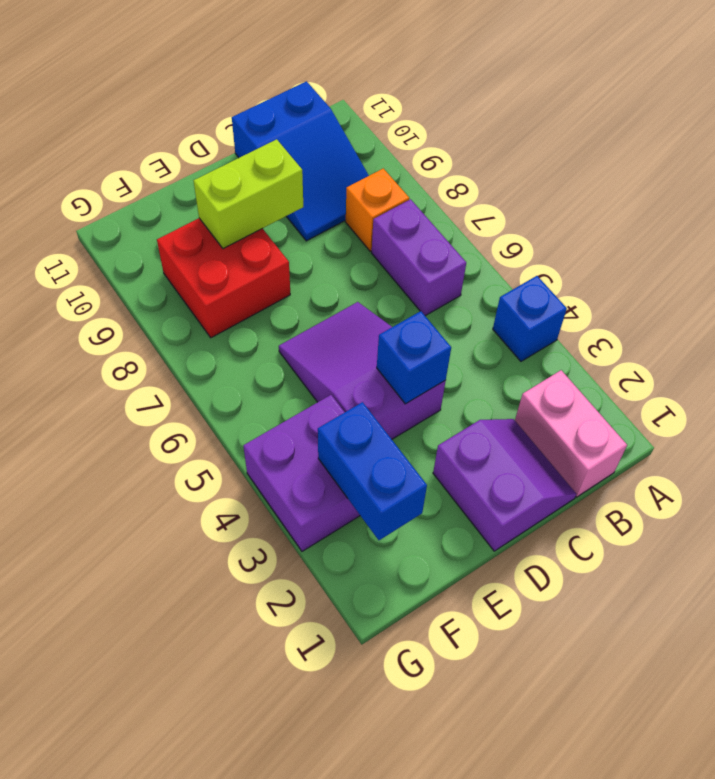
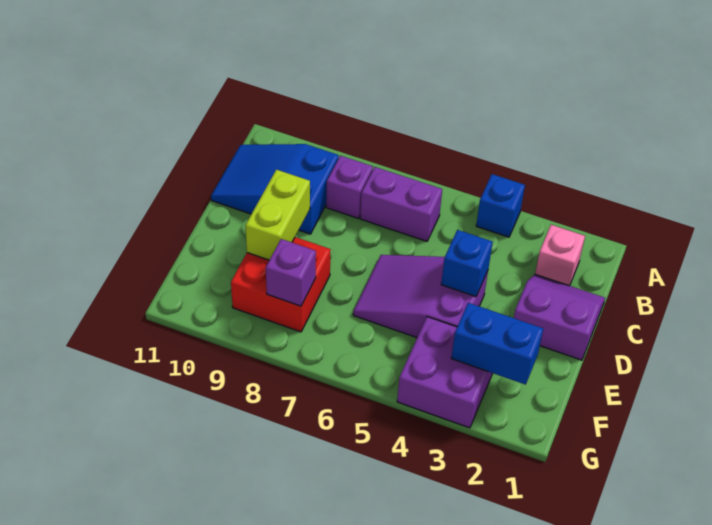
pink 1x2 brick [515,370,627,497] -> pink 1x1 brick [535,225,585,286]
orange 1x1 brick [346,168,409,251] -> purple 1x1 brick [326,156,373,218]
blue 2x3 slope [232,81,369,241] -> blue 2x3 slope turned to [211,144,339,234]
none -> purple 1x1 brick [266,239,316,306]

